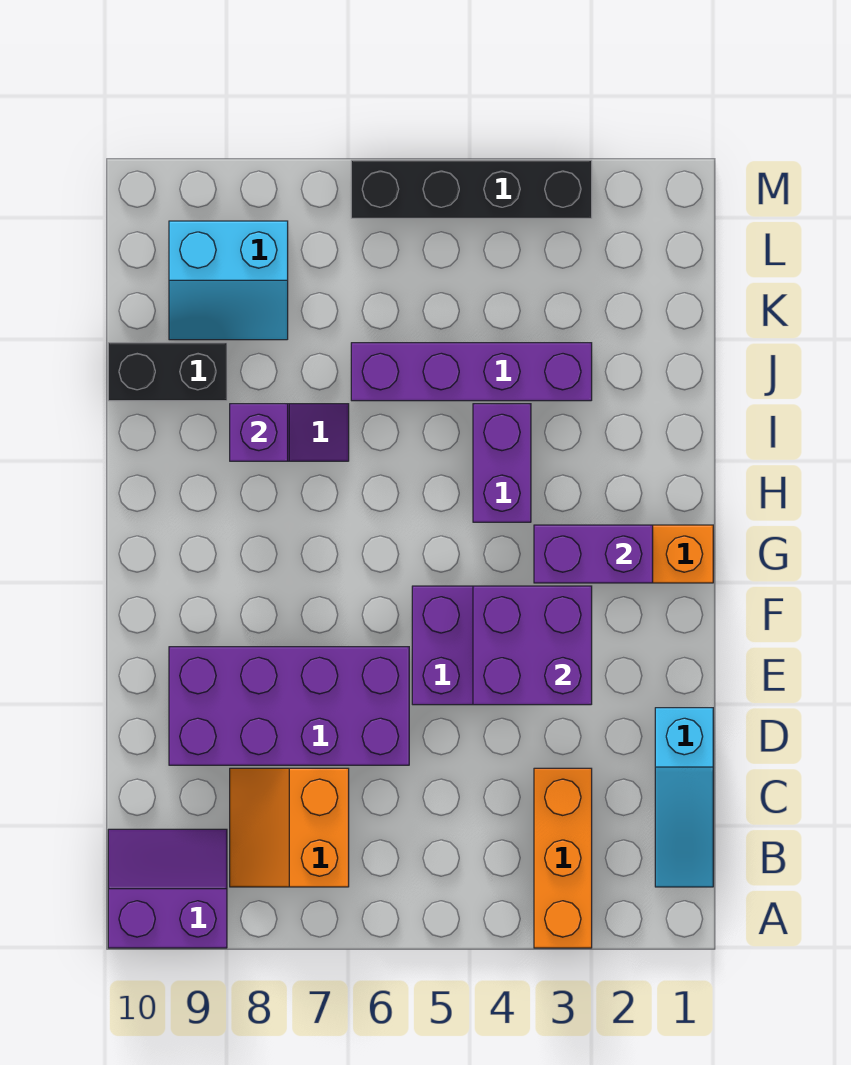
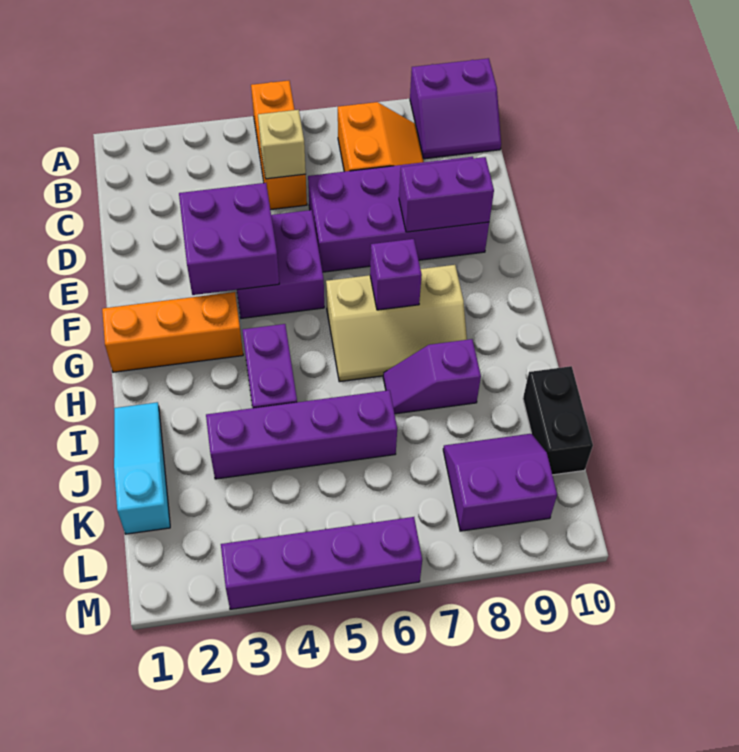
orange 1x3 brick [534,768,592,948] -> orange 1x3 brick moved to [251,81,307,210]
cyan 1x3 slope [655,708,713,887] -> cyan 1x3 slope moved to [114,402,170,534]
none -> tan 1x1 brick [258,110,306,179]
purple 1x2 brick [534,525,653,583] -> purple 1x2 brick moved to [399,157,494,232]
none -> tan 2x3 slope [326,265,467,382]
purple 1x1 brick [230,404,288,461] -> purple 1x1 brick moved to [370,239,422,310]
black 1x2 brick [108,343,227,401] -> black 1x2 brick turned to [523,366,593,475]
cyan 2x2 slope [169,221,288,340] -> purple 2x2 slope [443,434,557,531]
black 1x4 brick [351,160,592,218] -> purple 1x4 brick [221,517,422,609]

